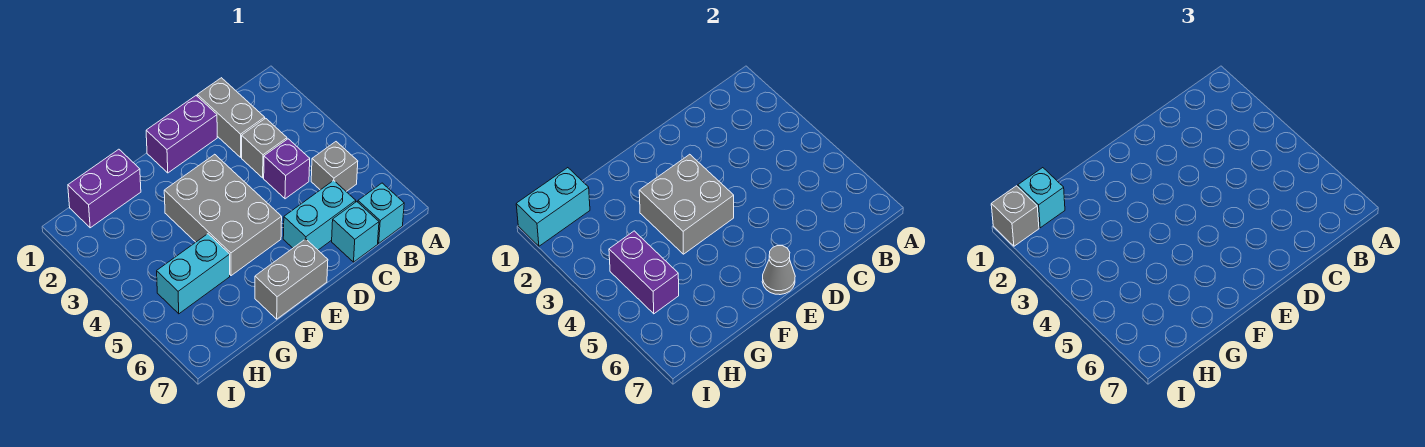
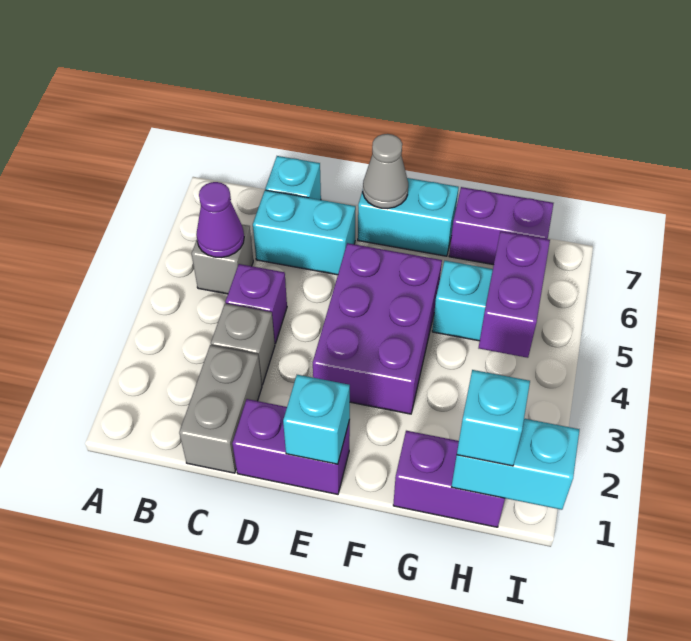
none -> purple 1x1 cone [196,182,244,257]
cyan 1x1 brick [358,183,404,243] -> cyan 1x1 brick moved to [283,375,350,464]
grey 2x3 brick [164,154,282,276] -> purple 2x3 brick [313,243,442,414]
grey 2x2 brick [639,154,734,254] -> none
grey 1x2 brick [255,239,328,319] -> cyan 1x2 brick [358,178,459,256]
none -> purple 1x2 brick [449,187,554,265]
grey 1x1 brick [991,186,1039,246] -> none

